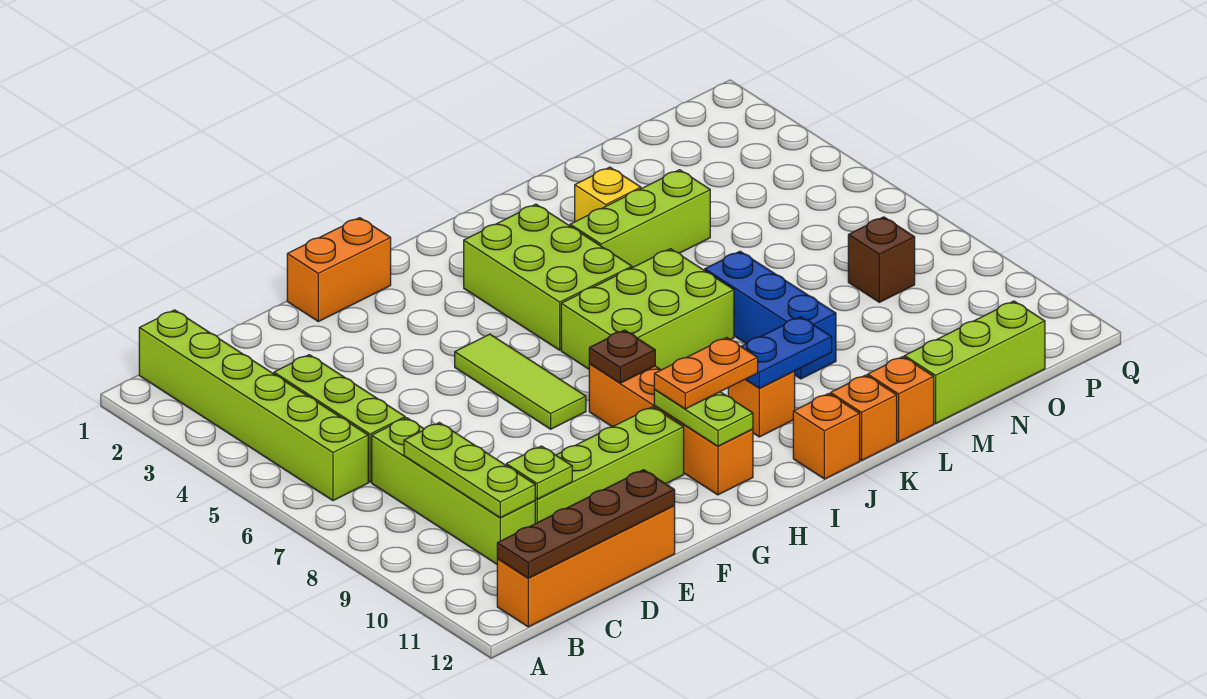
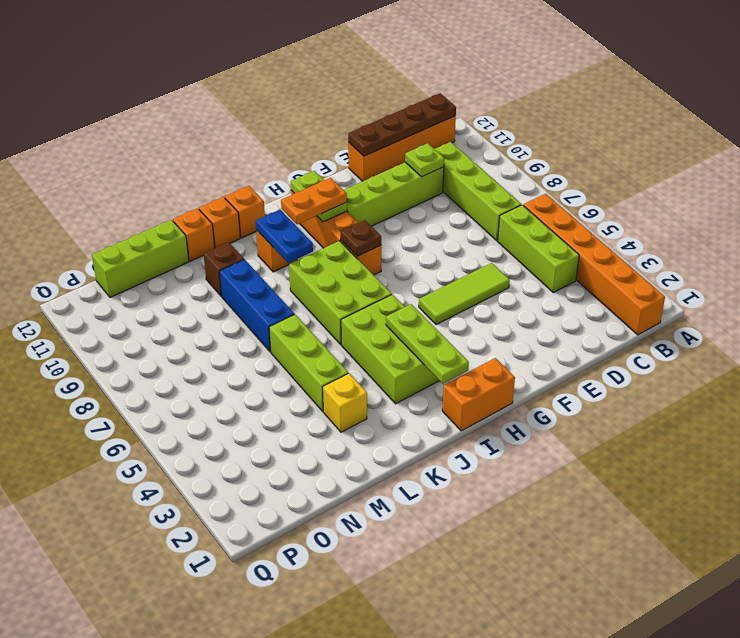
lime 1x6 brick [139,310,368,501] -> orange 1x6 brick [523,194,665,335]
lime 1x3 plate [404,423,535,518] -> lime 1x3 plate moved to [386,304,469,384]
orange 1x2 brick [287,218,391,322] -> orange 1x2 brick moved to [442,358,515,431]
lime 1x3 tile [455,334,586,429] -> lime 1x3 tile turned to [419,263,510,325]
lime 2x3 brick [561,249,734,370] -> lime 2x3 brick turned to [289,241,392,344]
blue 1x2 plate [741,317,832,388] -> blue 1x2 plate turned to [256,210,313,263]
lime 1x3 brick [570,170,710,268] -> lime 1x3 brick turned to [269,314,348,411]
brown 1x1 brick [848,217,915,302] -> brown 1x1 brick moved to [204,242,244,296]

